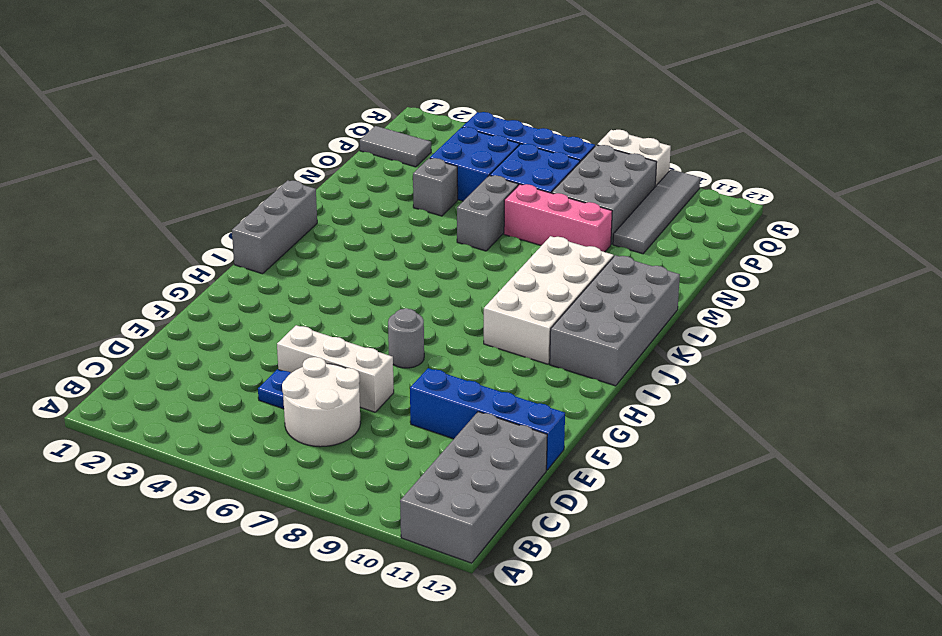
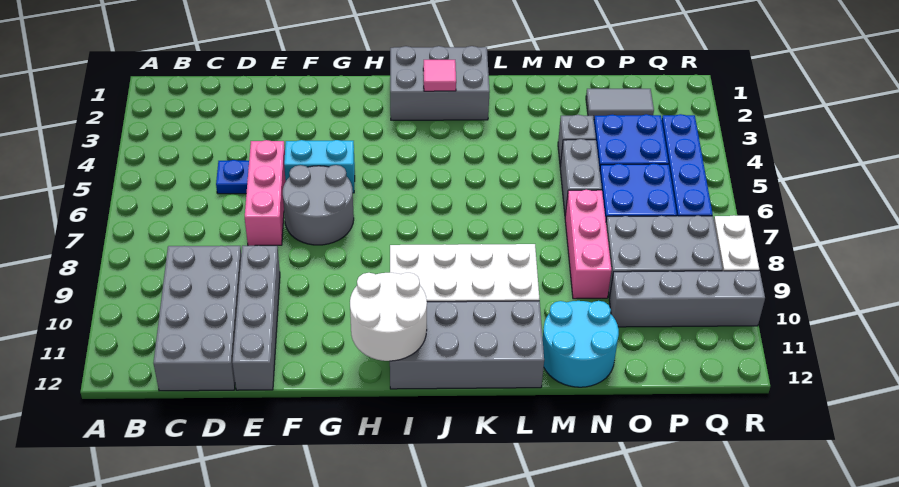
grey 2x4 brick [400,412,547,563] -> grey 2x4 brick turned to [153,246,241,391]
white 2x2 round brick [282,357,361,447] -> white 2x2 round brick moved to [350,272,427,361]
white 1x3 brick [277,325,394,412] -> pink 1x3 brick [245,140,286,246]
blue 1x4 brick [410,368,565,470] -> grey 1x4 brick [232,245,280,390]
none -> cyan 1x2 brick [284,140,355,193]
grey 1x1 round brick [388,308,424,368] -> grey 2x2 round brick [283,165,354,245]
grey 1x3 brick [232,180,317,274] -> grey 2x3 brick [390,46,490,120]
none -> pink 1x1 tile [423,60,456,91]
grey 1x2 brick [457,176,518,251] -> grey 1x2 brick turned to [560,139,602,215]
none -> cyan 2x2 round brick [543,301,619,387]
grey 1x4 tile [613,169,700,254] -> grey 1x4 brick [609,271,765,327]
grey 1x2 tile [360,126,431,167] -> grey 1x2 tile turned to [586,89,654,119]

